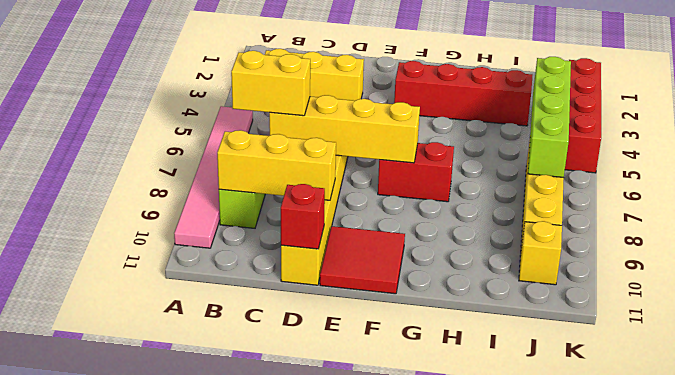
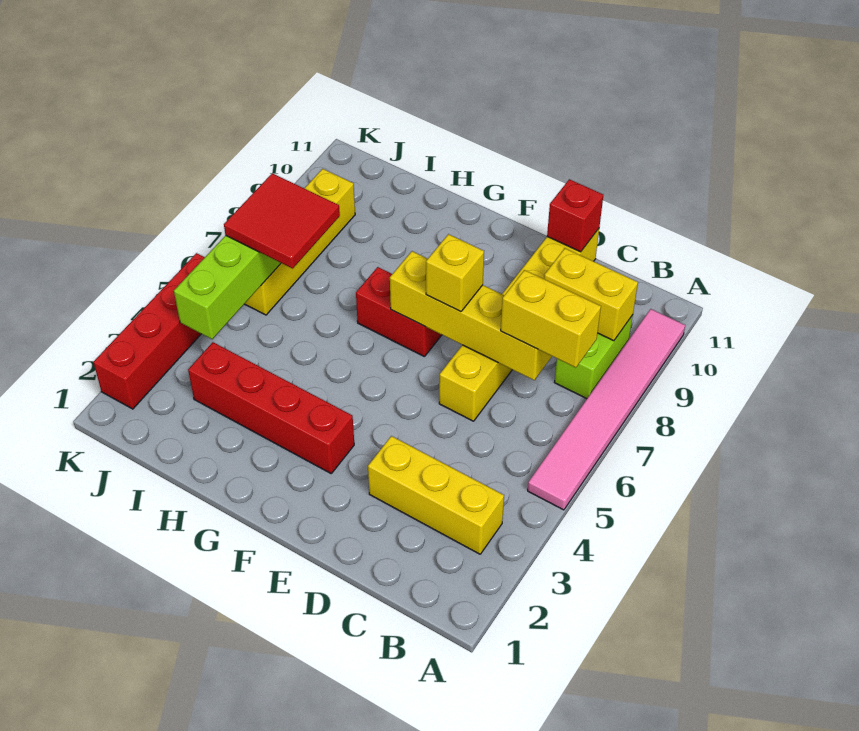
yellow 1x3 brick [217,130,336,200] -> yellow 1x2 brick [544,248,638,341]
red 2x2 tile [320,226,405,294] -> red 2x2 tile moved to [224,173,340,268]
yellow 1x1 brick [519,221,562,285] -> yellow 1x1 brick moved to [426,234,484,312]

